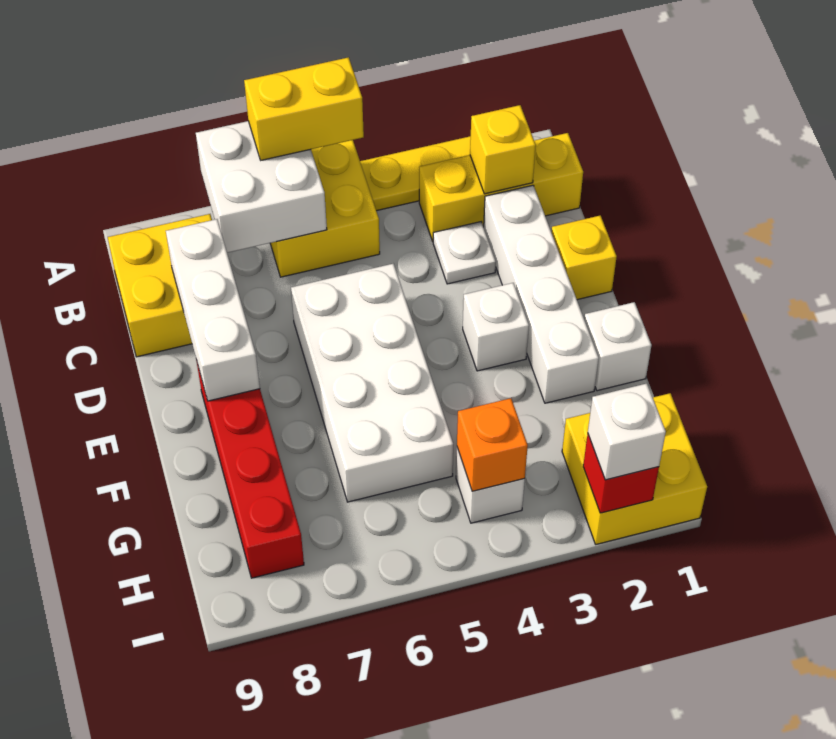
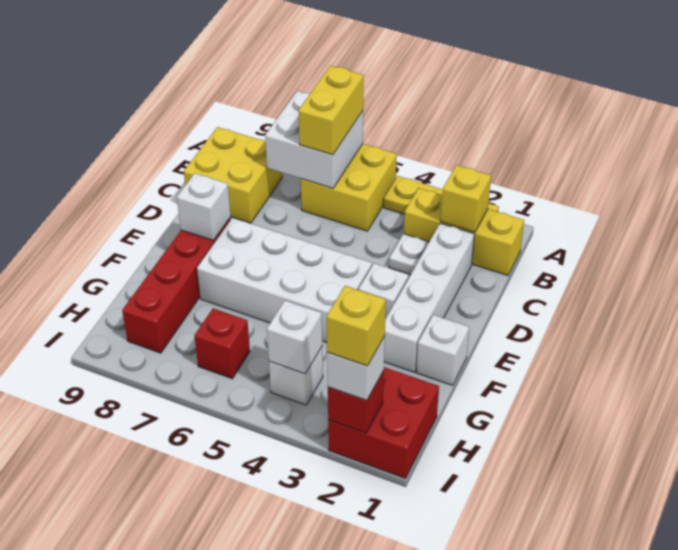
yellow 1x2 brick [244,57,364,160] -> yellow 1x2 brick turned to [299,66,364,155]
white 1x3 brick [166,219,260,401] -> white 1x1 brick [177,173,231,241]
yellow 1x1 brick [551,216,617,300] -> yellow 1x1 brick moved to [327,286,386,366]
white 2x4 brick [291,264,453,502] -> white 2x4 brick turned to [197,218,372,342]
yellow 2x2 brick [562,393,707,544] -> red 2x2 brick [328,367,439,478]
orange 1x1 brick [457,398,528,491] -> white 1x1 brick [267,301,322,374]
none -> red 1x1 brick [194,309,250,379]

